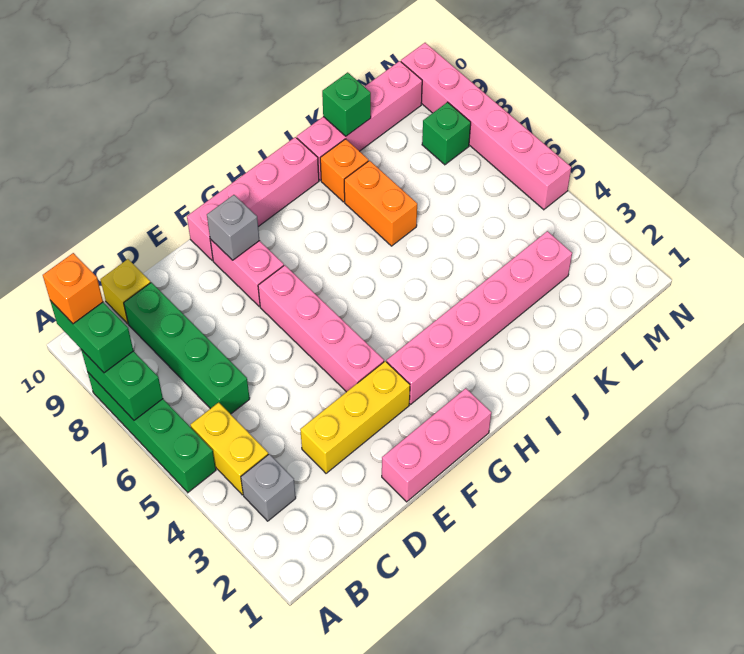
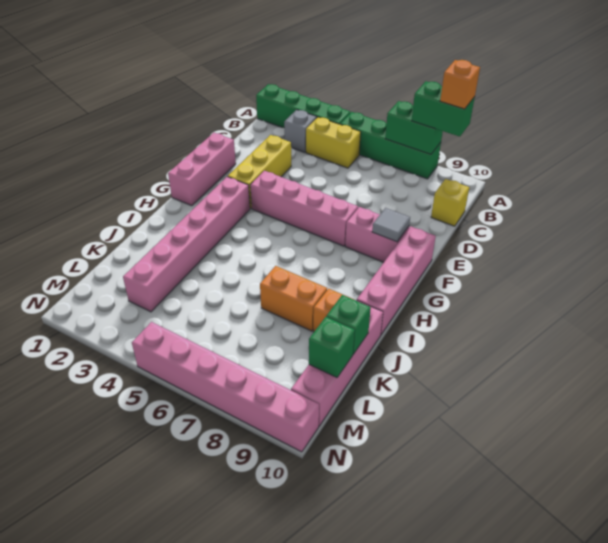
green 1x4 brick [124,282,250,414] -> green 1x4 brick moved to [256,84,350,128]
grey 1x1 brick [207,195,259,260] -> grey 1x1 tile [372,208,410,242]
green 1x1 brick [422,102,471,165] -> green 1x1 brick moved to [309,317,355,377]

